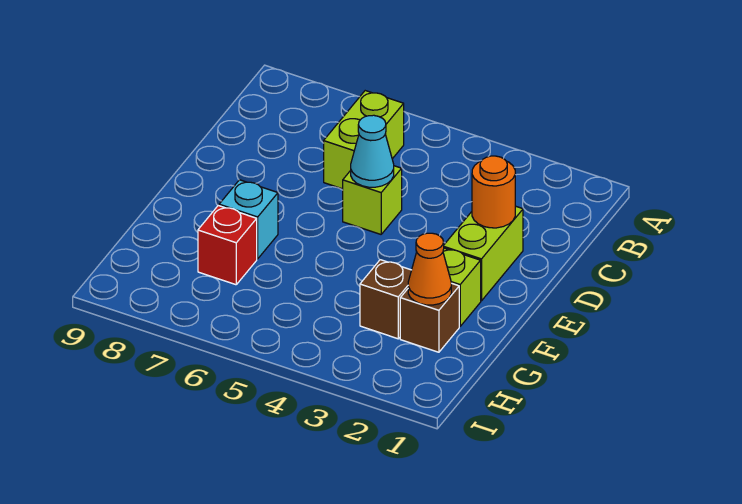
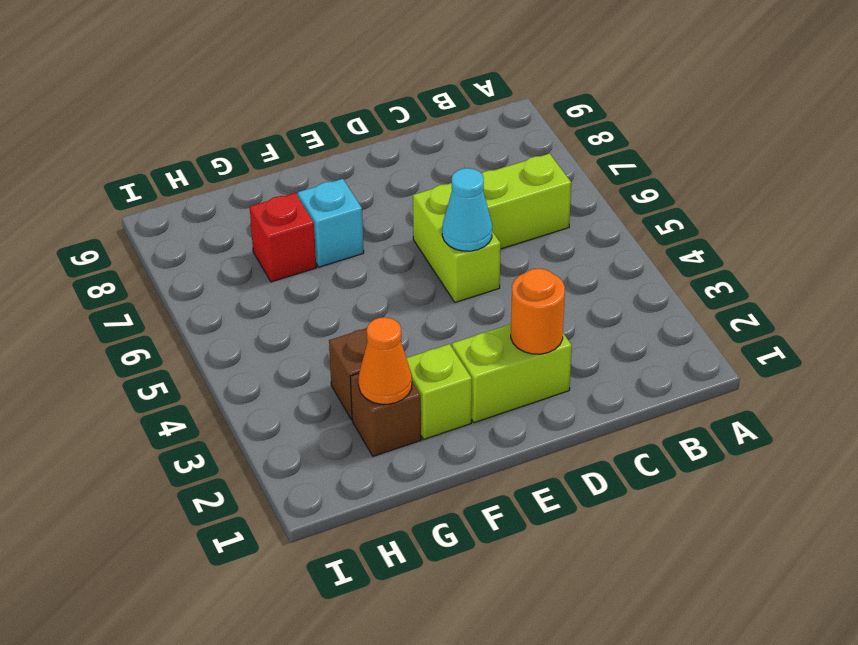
lime 1x1 brick [343,166,402,234] -> lime 1x2 brick [413,183,501,302]

